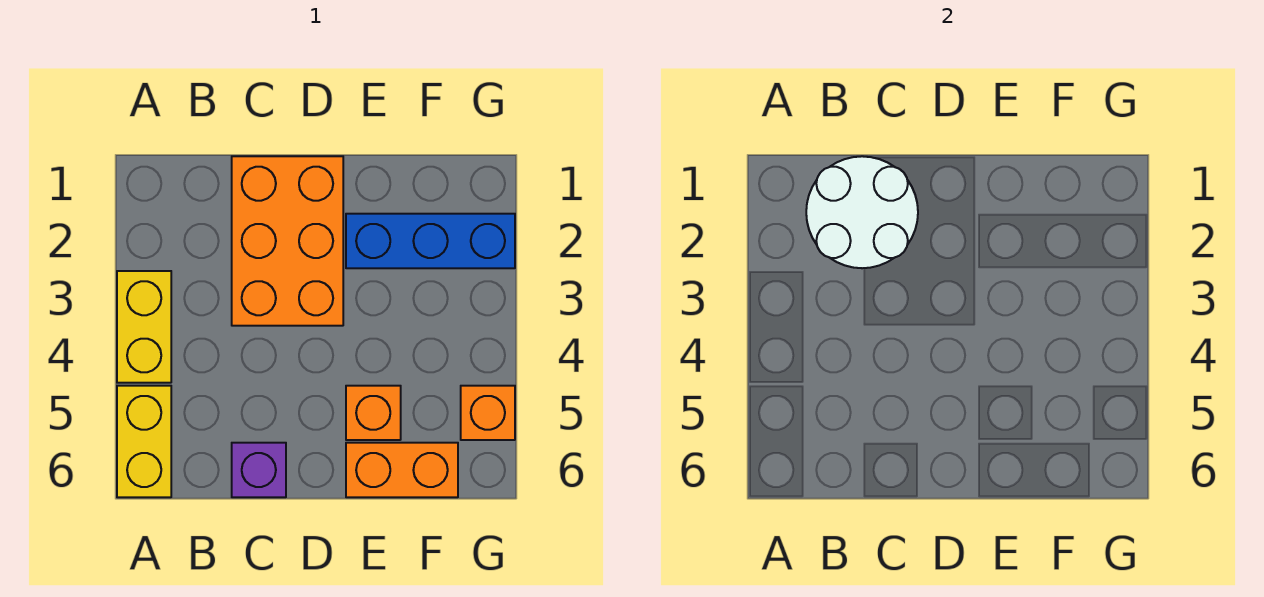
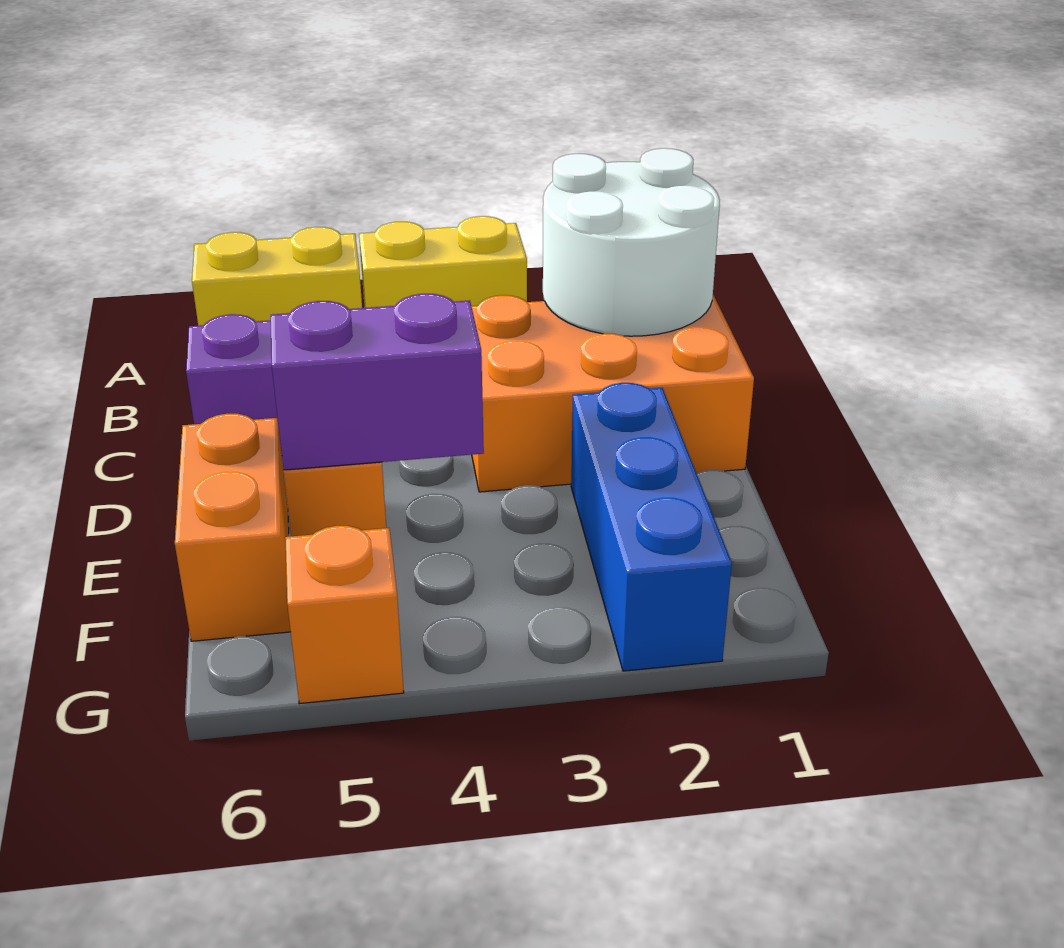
none -> purple 1x2 brick [271,294,484,470]

